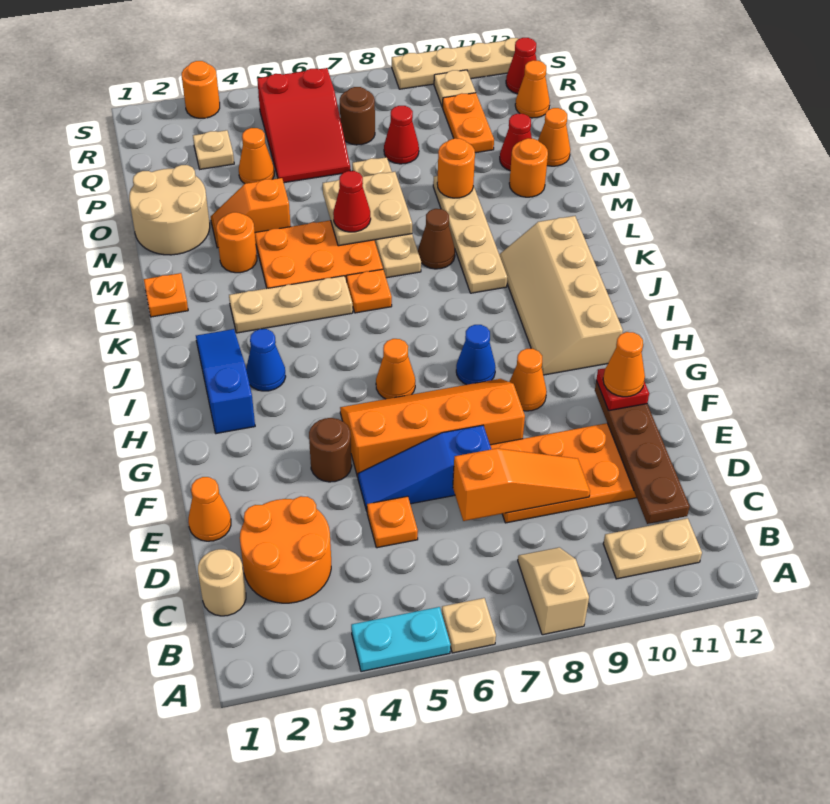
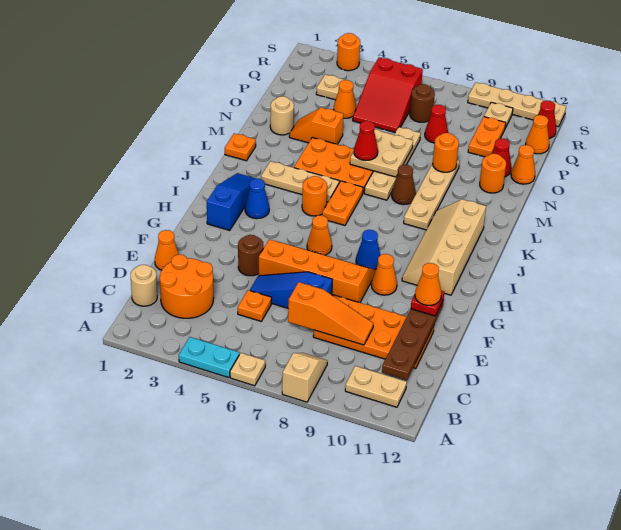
orange 1x1 plate [347,269,392,313] -> orange 1x2 plate [322,181,363,225]
orange 1x1 round brick [216,212,257,273] -> orange 1x1 round brick moved to [302,176,327,216]
tan 2x2 round brick [129,165,210,255] -> tan 1x1 round brick [270,96,294,135]

